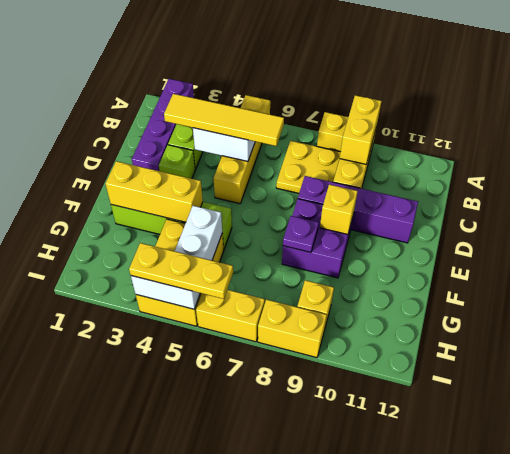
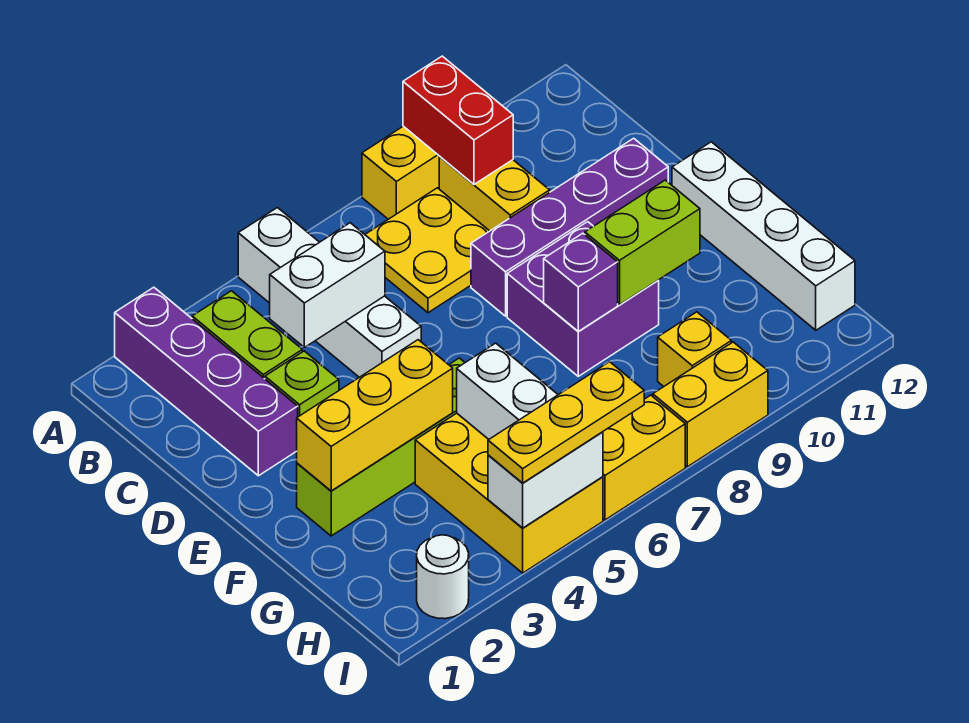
yellow 1x4 brick [214,95,270,204] -> white 1x4 brick [238,208,421,377]
yellow 1x2 brick [340,95,381,164] -> red 1x2 brick [403,56,513,184]
yellow 1x4 tile [164,94,284,146] -> none
yellow 1x1 brick [320,184,358,234] -> none
none -> white 1x4 brick [672,142,855,330]
purple 1x1 plate [283,216,319,252] -> purple 1x1 brick [544,233,618,332]
none -> lime 1x2 brick [585,180,700,305]
none -> white 1x1 round brick [417,535,469,619]

